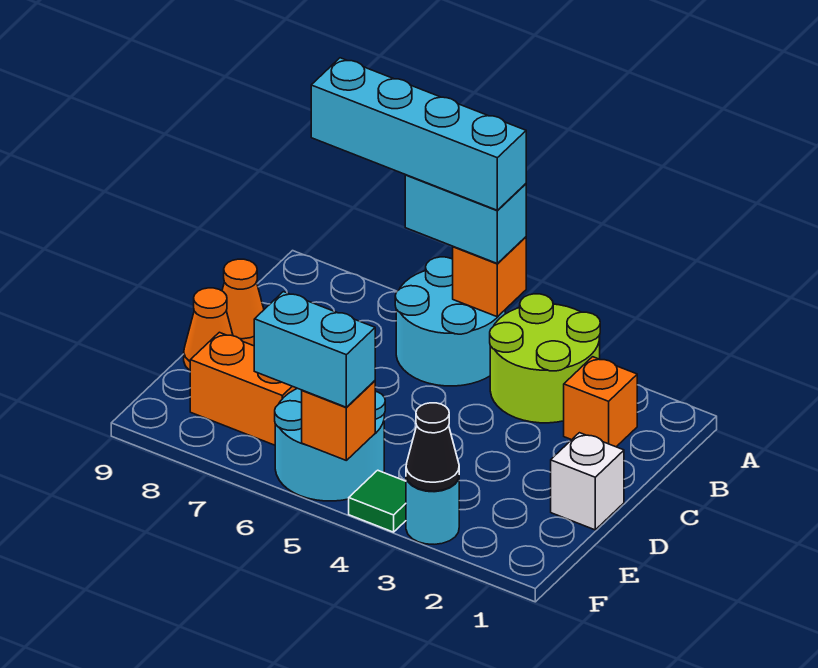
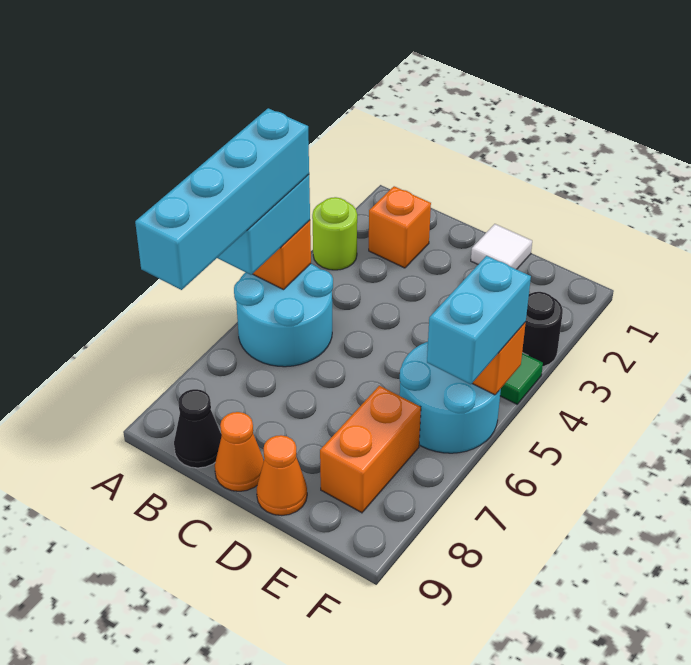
lime 2x2 round brick [490,294,600,423] -> lime 1x1 round brick [312,197,357,270]
white 1x1 brick [551,433,624,530] -> white 1x1 tile [471,224,532,269]
cyan 1x1 round brick [406,478,459,544] -> black 1x1 round brick [522,292,563,367]
black 1x1 cone [406,403,459,491] -> black 1x1 cone moved to [174,389,222,468]

